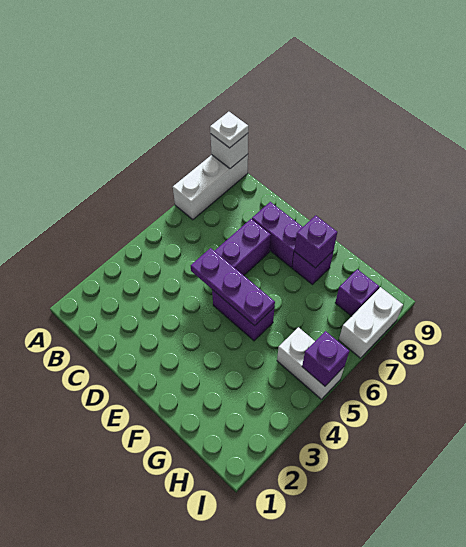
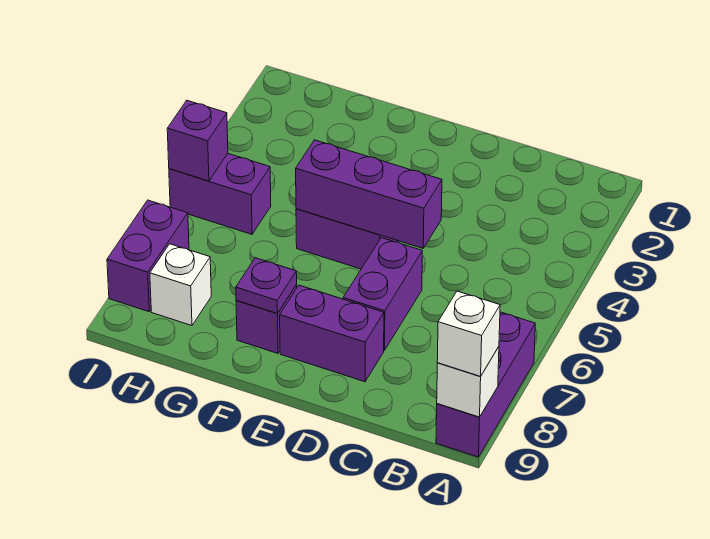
white 1x3 brick [173,154,248,220] -> purple 1x3 brick [436,312,535,457]
white 1x1 plate [210,112,248,148] -> white 1x1 brick [437,291,500,377]
purple 1x3 plate [191,248,275,326] -> purple 1x3 brick [296,140,442,248]
purple 1x1 brick [294,215,337,268] -> purple 1x1 plate [236,258,297,313]
white 1x2 brick [277,327,344,399] -> purple 1x2 brick [169,154,271,234]
purple 1x1 brick [335,269,379,316] -> white 1x1 brick [150,244,211,326]
white 1x2 brick [339,287,403,358] -> purple 1x2 brick [107,200,189,312]

